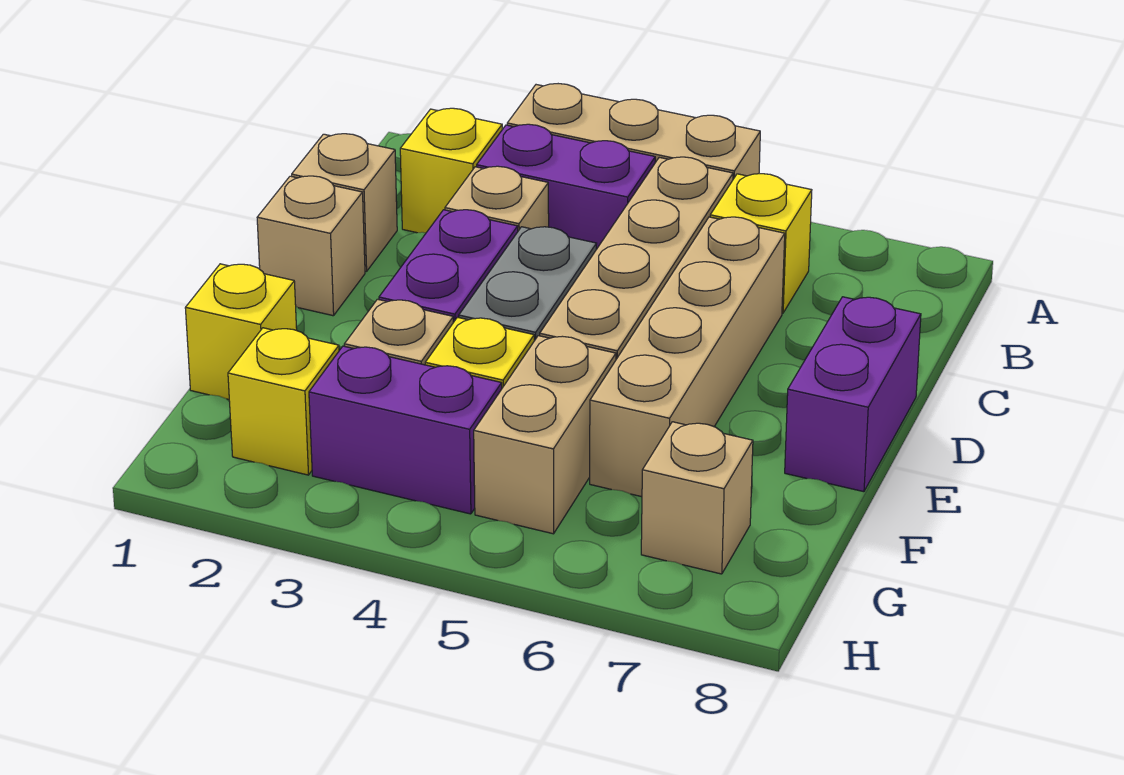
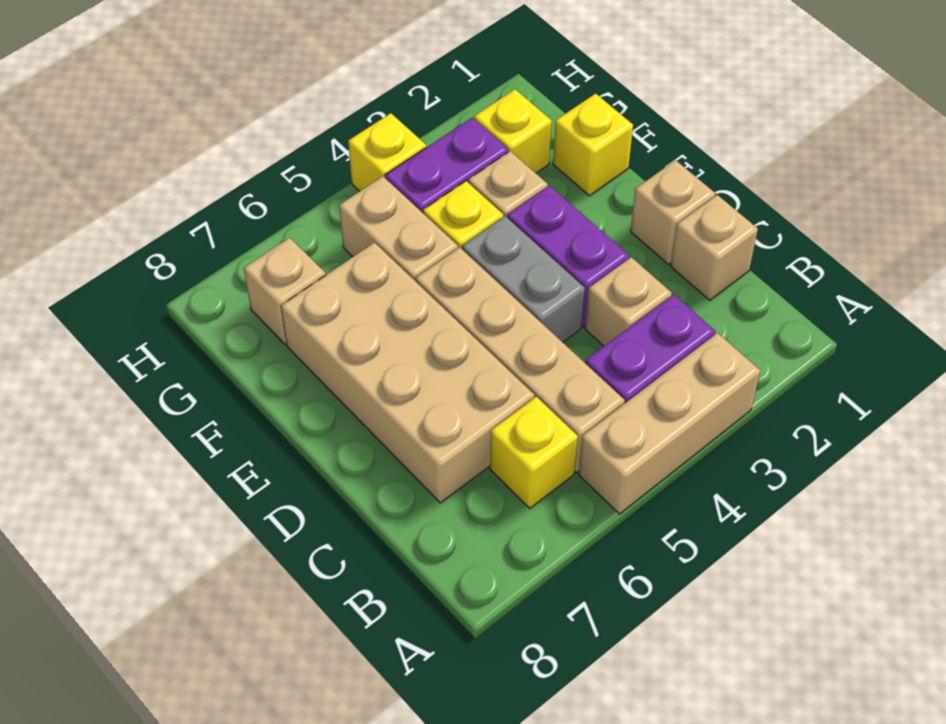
yellow 1x1 brick [400,108,502,233] -> yellow 1x1 brick moved to [348,113,426,191]
tan 1x4 brick [590,217,785,497] -> tan 2x4 brick [281,243,534,503]
purple 1x2 brick [785,297,921,492] -> none

